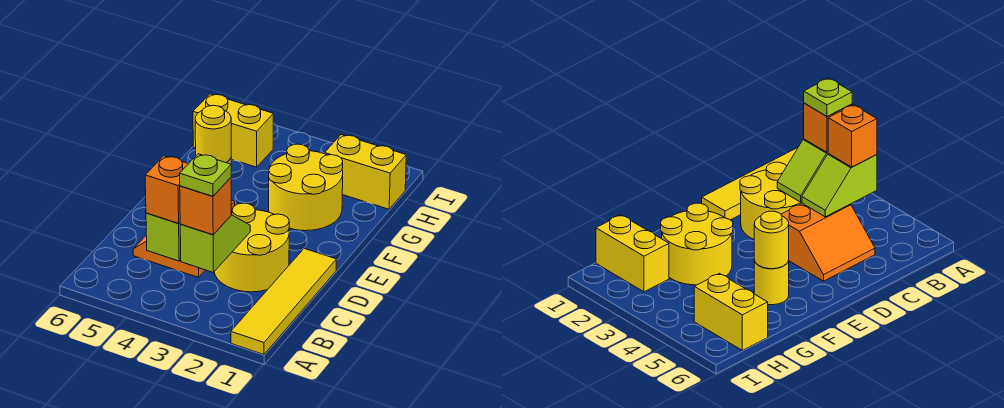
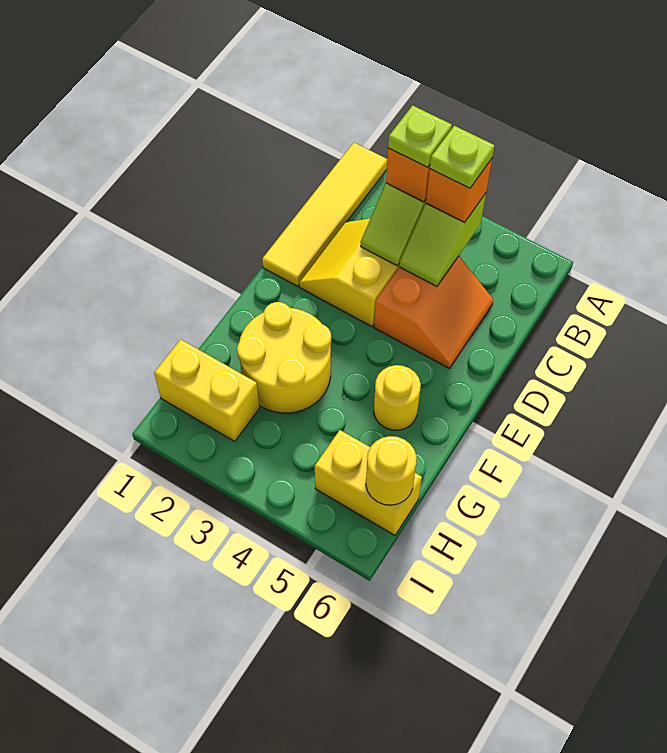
none -> lime 1x1 plate [430,126,495,188]
yellow 2x2 round brick [214,203,289,292] -> yellow 2x2 slope [299,219,400,327]
yellow 1x1 round brick [195,105,231,163] -> yellow 1x1 round brick moved to [366,436,417,505]

